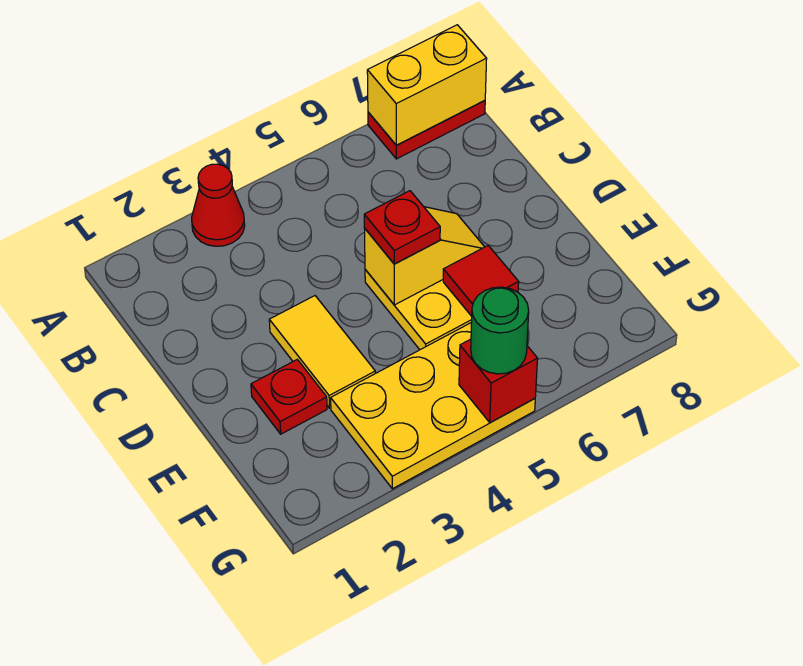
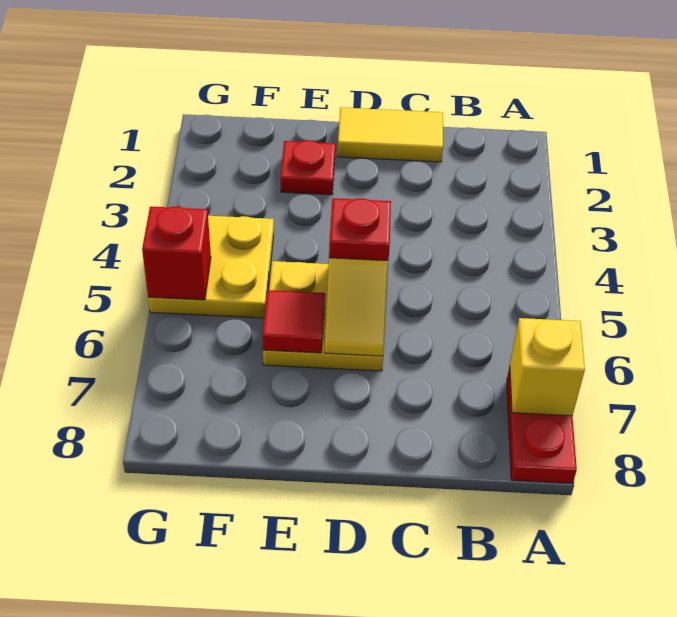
red 1x1 cone [192,164,245,246] -> none
yellow 1x2 brick [367,25,487,145] -> yellow 1x1 brick [510,318,585,416]
yellow 1x2 tile [269,296,375,408] -> yellow 1x2 tile moved to [338,107,443,162]
yellow 2x3 plate [331,323,535,489] -> yellow 2x2 plate [148,216,274,318]
green 1x1 round brick [471,287,529,374] -> none

